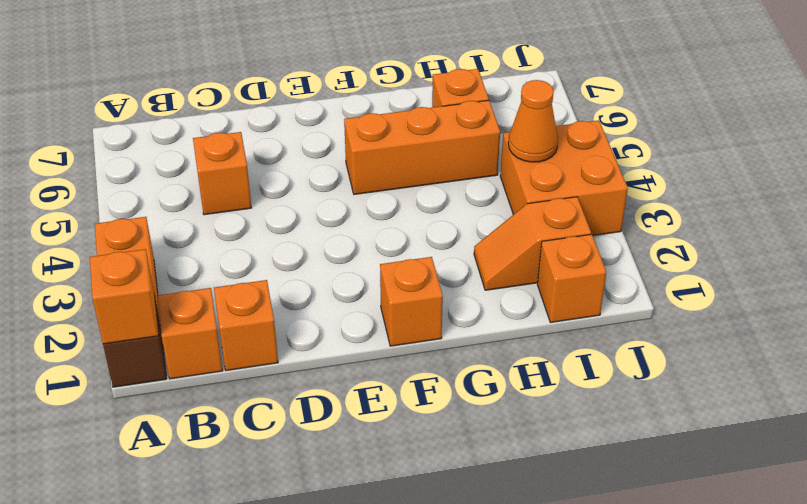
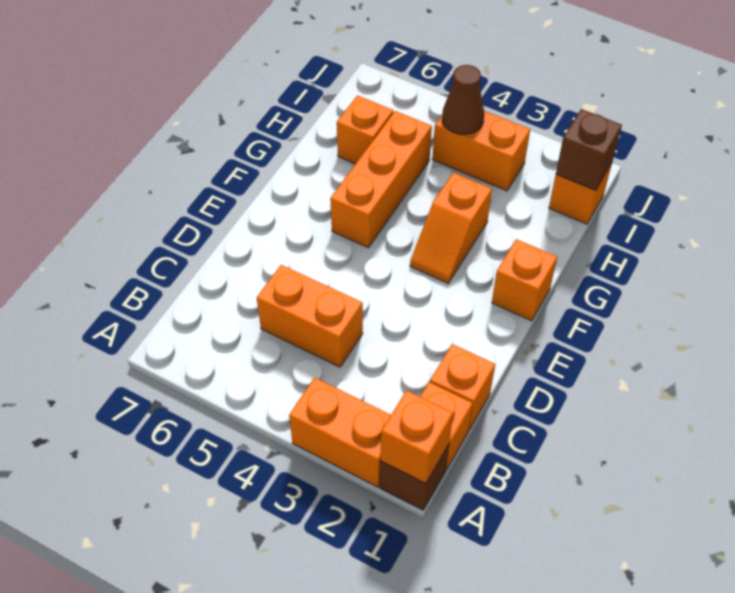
orange 1x1 brick [193,132,252,215] -> orange 1x2 brick [257,265,363,367]
orange 1x2 slope [474,197,591,290] -> orange 1x2 slope moved to [410,172,492,283]
none -> brown 1x1 brick [556,109,622,190]
orange 2x2 brick [500,120,628,236] -> orange 1x2 brick [432,111,530,191]
orange 1x1 cone [508,80,558,162] -> brown 1x1 cone [442,65,484,134]

